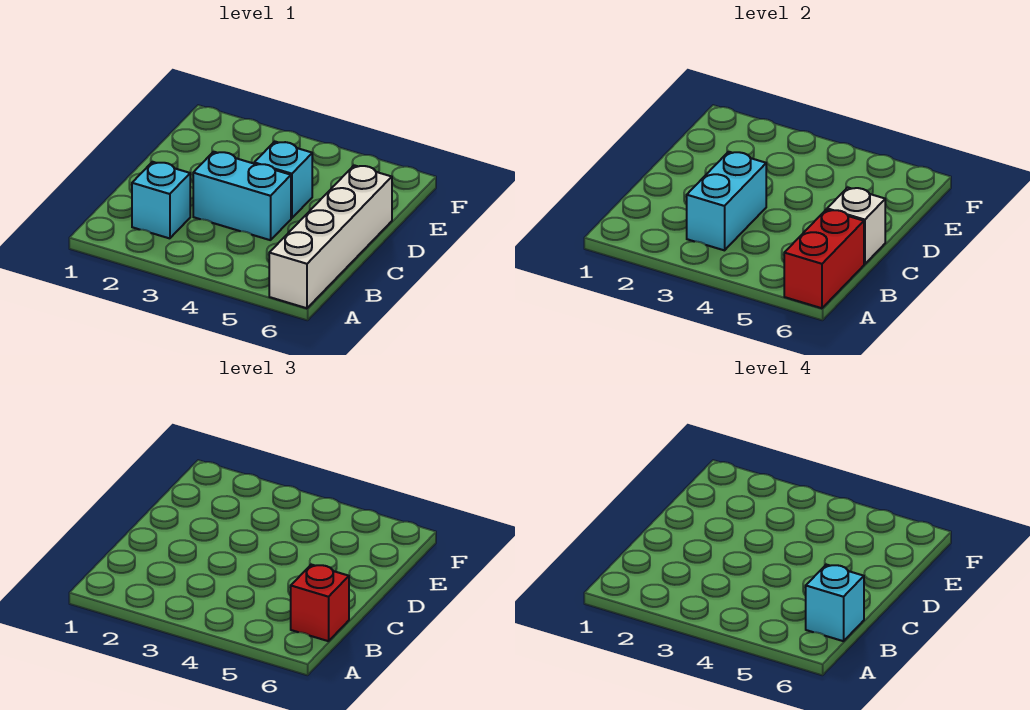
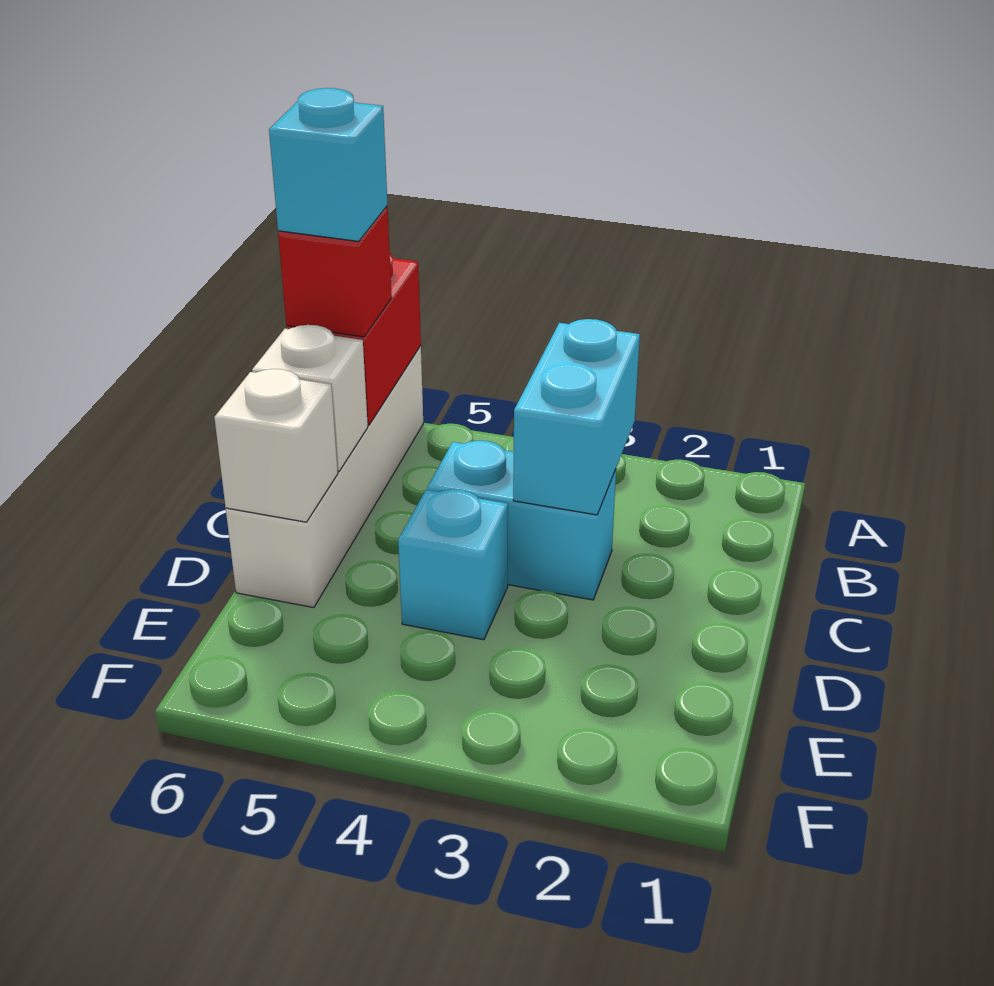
cyan 1x1 brick [132,162,190,238] -> none
none -> white 1x1 brick [214,369,338,522]

